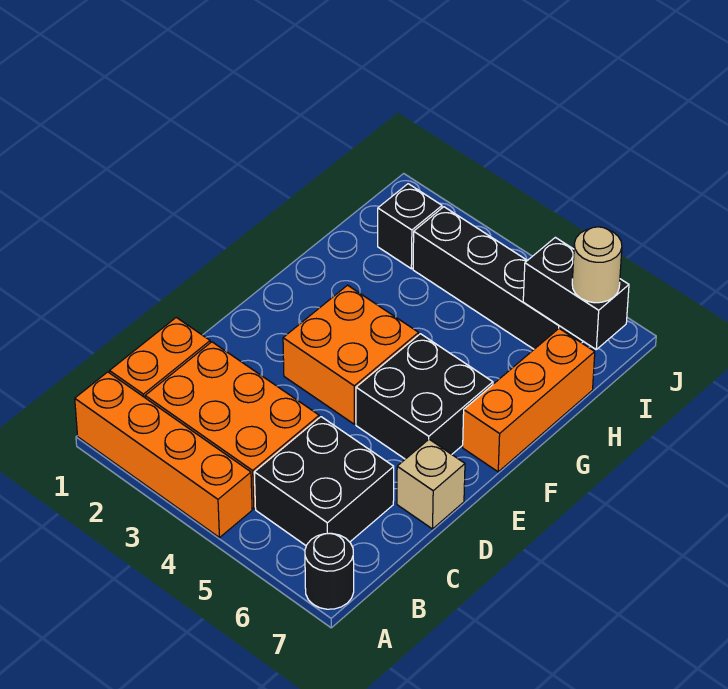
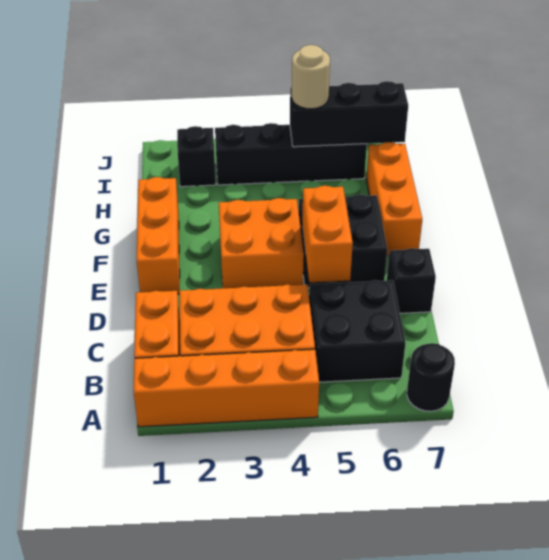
none -> orange 1x2 brick [302,185,353,282]
tan 1x1 brick [397,439,465,529] -> black 1x1 brick [387,248,436,313]
none -> orange 1x3 brick [137,177,180,294]
black 1x2 brick [523,237,629,349] -> black 1x3 brick [290,81,408,147]
tan 1x1 round brick [572,227,622,303] -> tan 1x1 round brick moved to [292,45,330,109]

